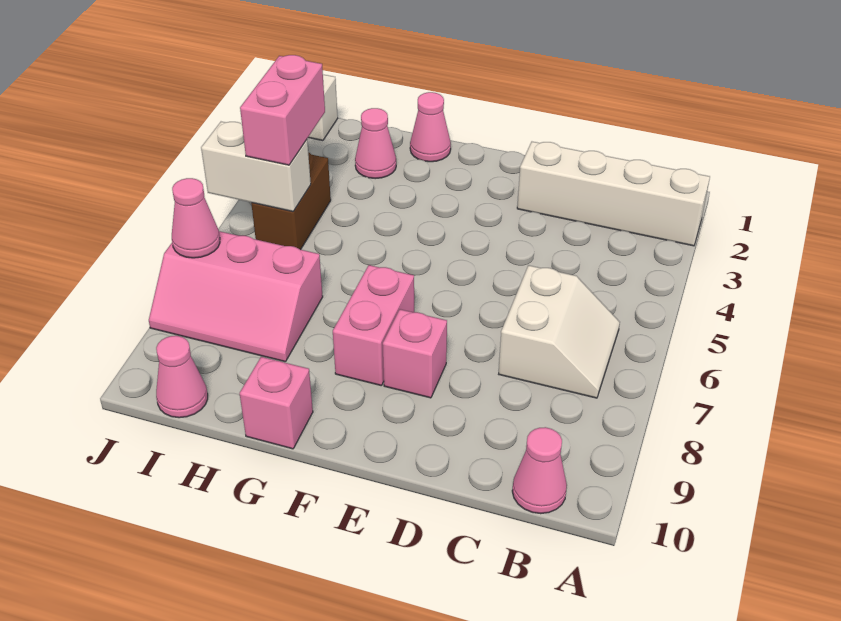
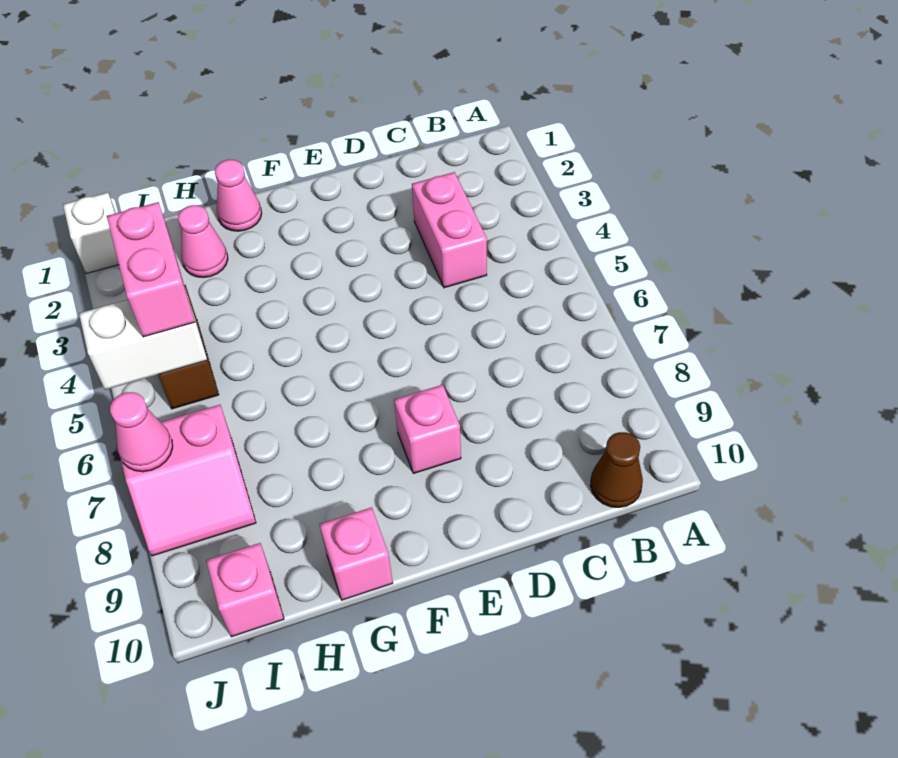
white 1x4 brick [517,142,710,246] -> none
white 2x2 slope [499,265,620,398] -> none
pink 1x1 cone [512,427,567,514] -> brown 1x1 cone [590,432,643,508]
pink 1x2 brick [333,265,414,386] -> pink 1x2 brick moved to [412,172,487,288]
pink 2x3 slope [149,231,323,362] -> pink 2x2 slope [121,405,256,556]
pink 1x1 cone [156,336,208,418] -> pink 1x1 brick [206,543,284,637]

